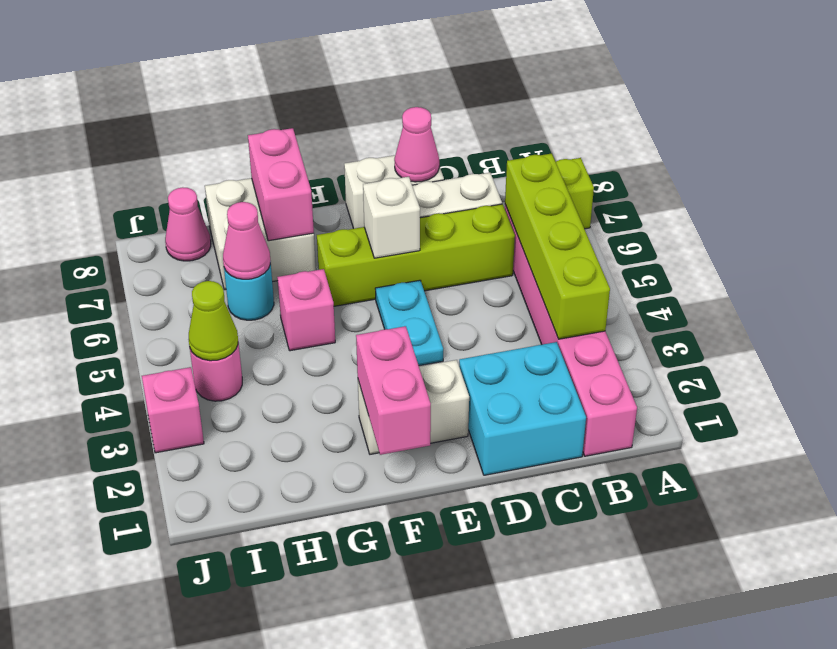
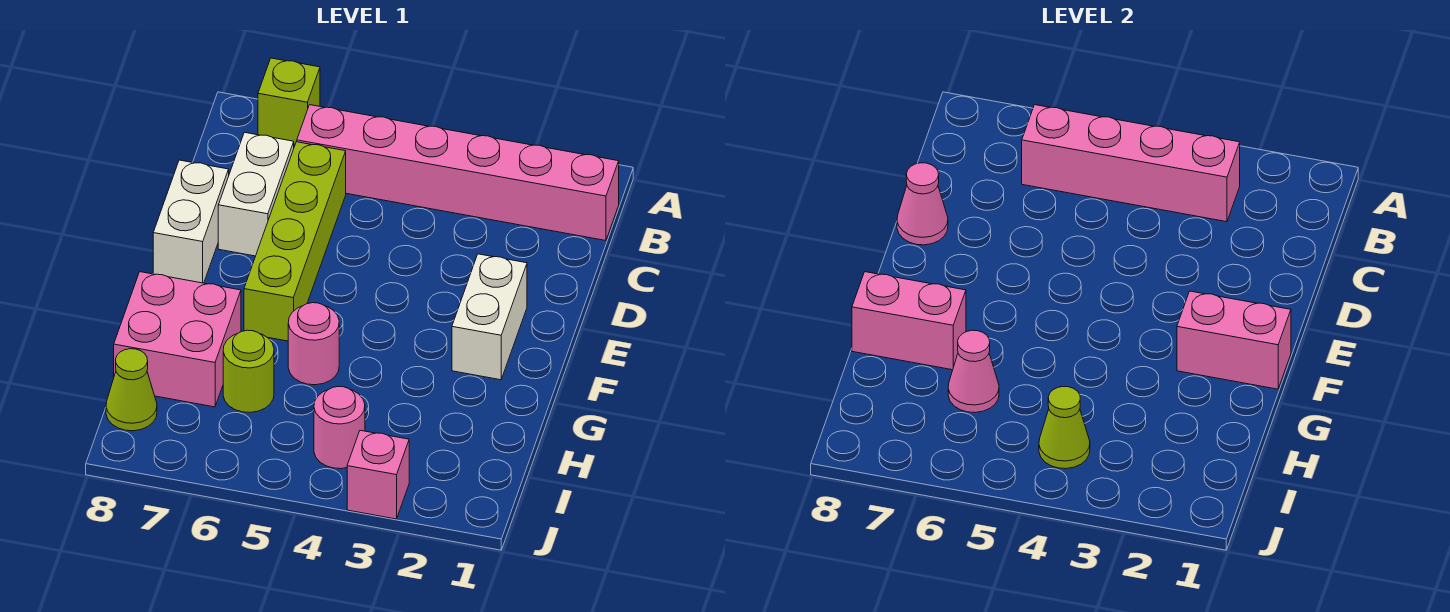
lime 1x4 brick [505,153,610,339] -> pink 1x4 brick [1022,105,1240,222]
cyan 2x2 brick [459,342,586,475] -> none
cyan 1x2 plate [375,280,443,366] -> none
white 1x1 brick [363,177,420,258] -> none
pink 1x1 brick [277,269,335,351] -> pink 1x1 round brick [288,303,339,385]
white 2x2 brick [205,178,316,290] -> pink 2x2 brick [114,272,241,407]
cyan 1x1 round brick [224,261,274,320] -> lime 1x1 round brick [223,330,274,413]
pink 1x1 cone [165,187,211,261] -> lime 1x1 cone [106,349,157,431]

